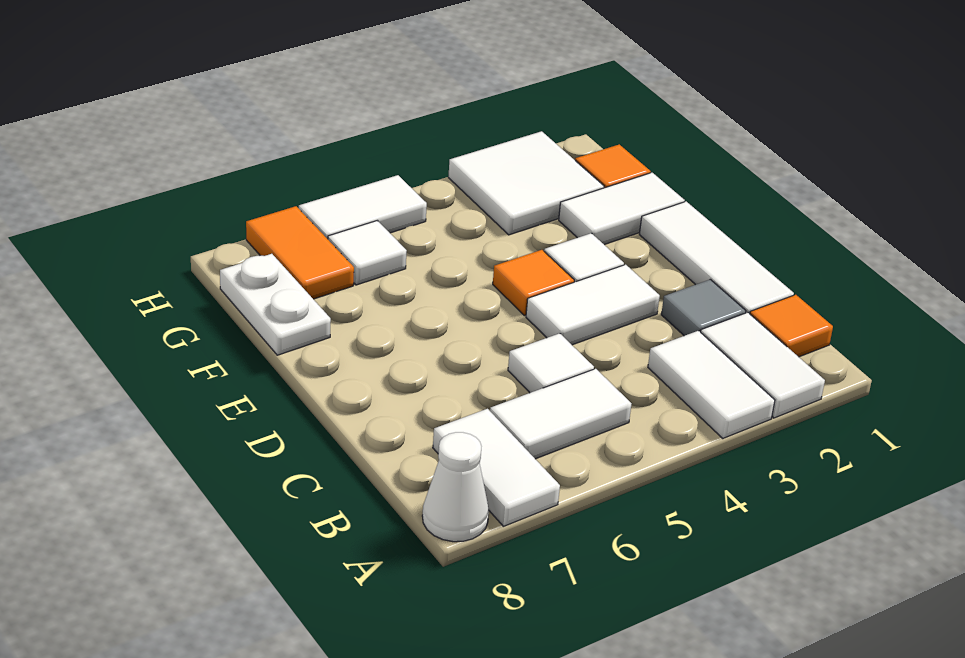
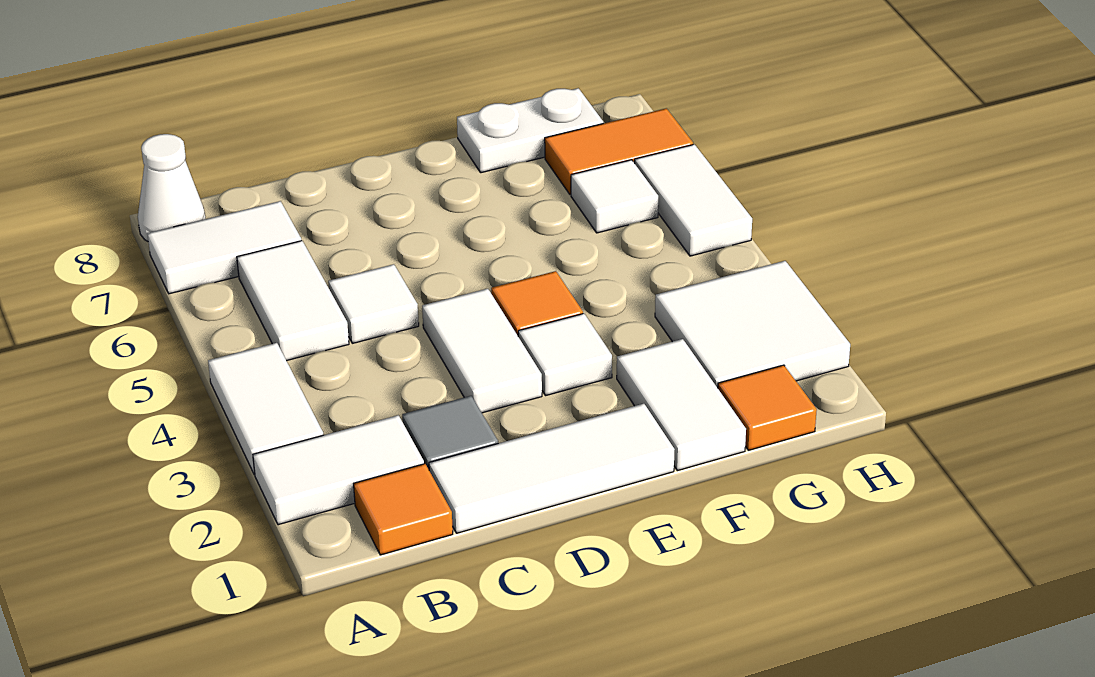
white 1x2 tile [648,331,775,438] -> white 1x2 tile turned to [208,343,323,475]

